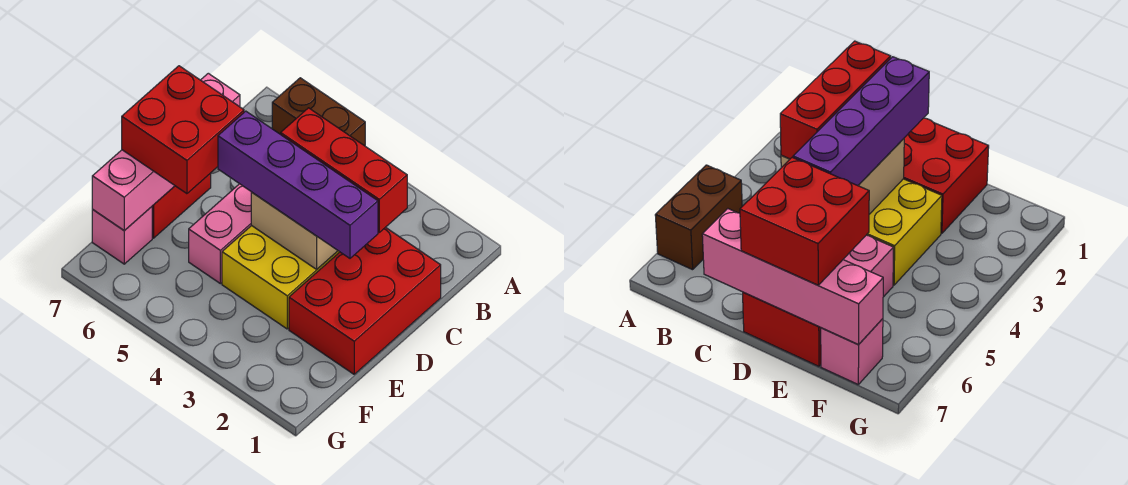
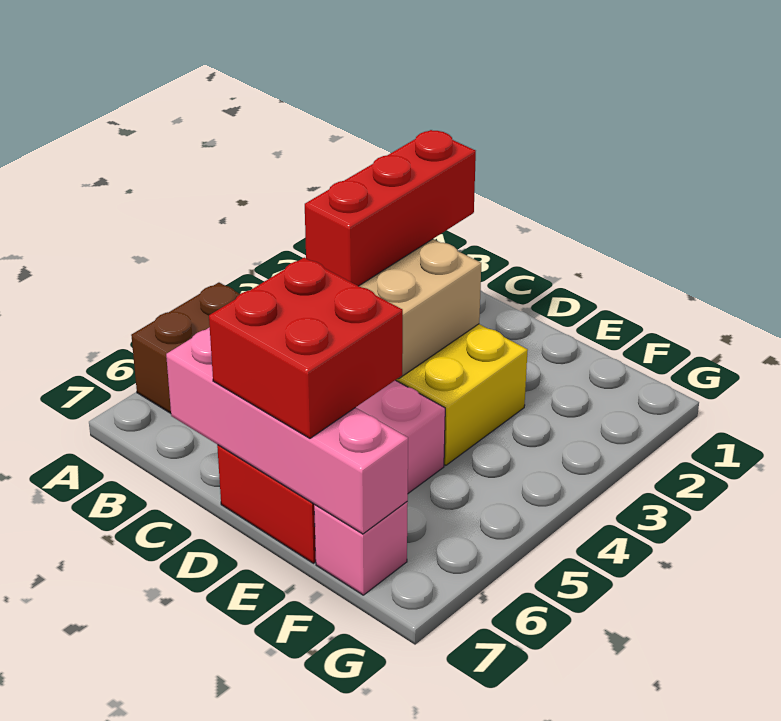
red 2x3 brick [289,227,441,374] -> none
purple 1x4 brick [218,111,378,258] -> none

